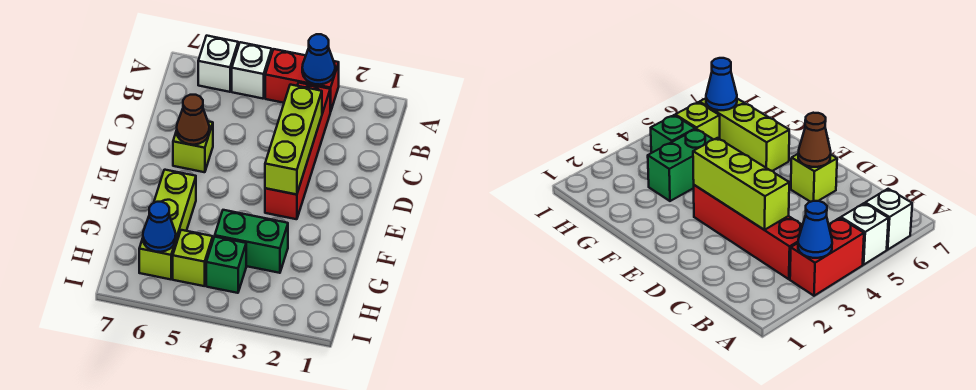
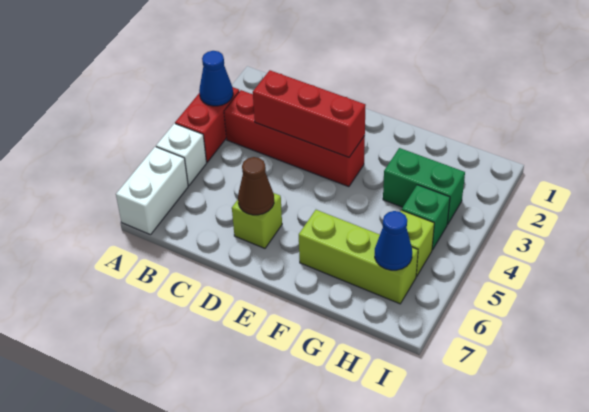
white 1x1 brick [198,36,238,92] -> white 1x2 brick [116,147,188,235]
lime 1x3 brick [265,85,322,195] -> red 1x3 brick [253,70,366,157]
green 1x2 brick [215,210,288,273] -> green 1x2 brick turned to [383,148,465,224]

